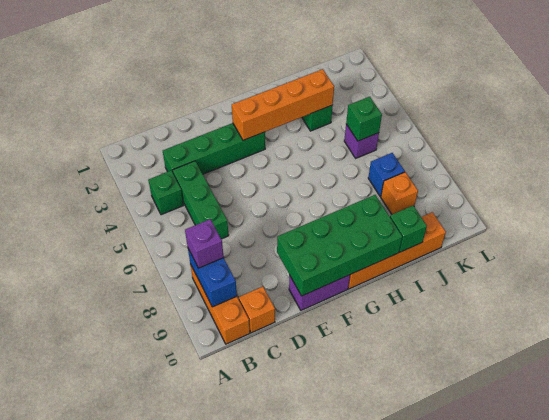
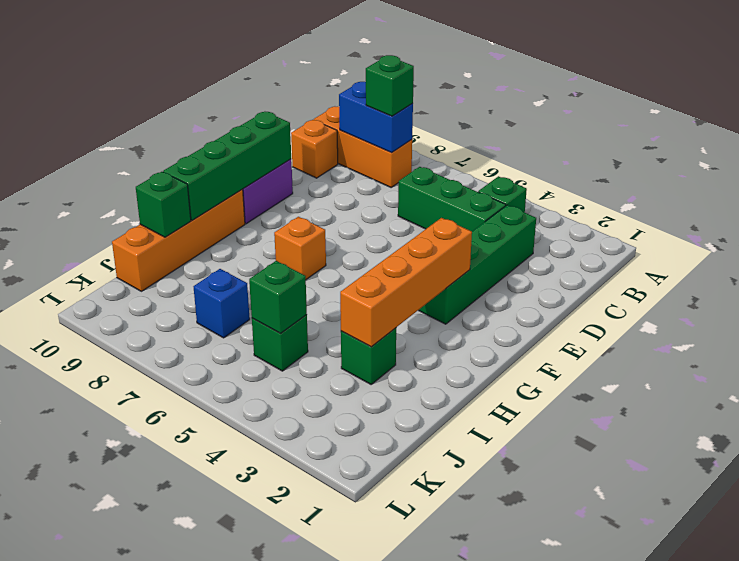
purple 1x1 brick [185,219,224,268] -> green 1x1 brick [366,55,414,116]
green 2x4 brick [277,195,402,296] -> green 1x4 brick [163,112,291,220]
purple 1x1 brick [344,124,379,158] -> green 1x1 brick [252,315,308,371]
orange 1x1 brick [381,172,418,214] -> orange 1x1 brick moved to [274,217,326,279]

